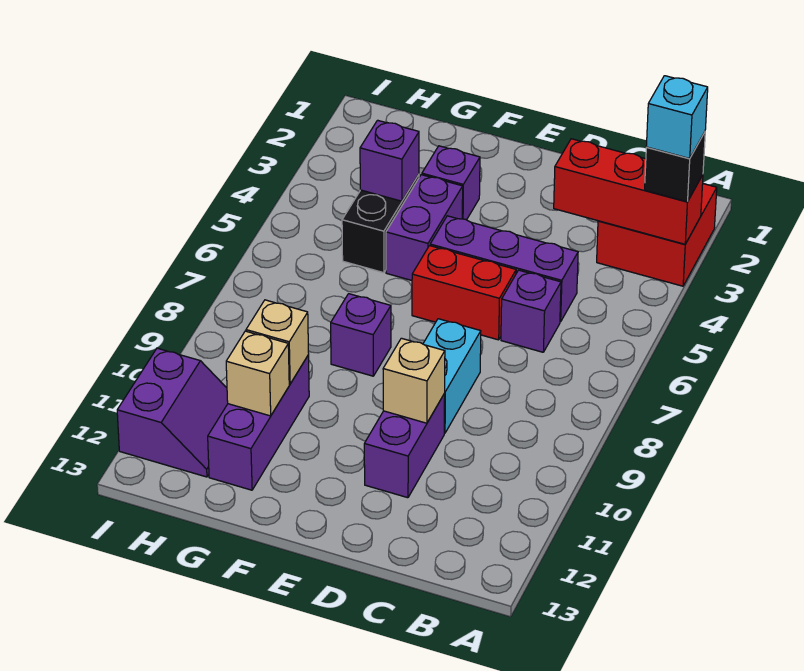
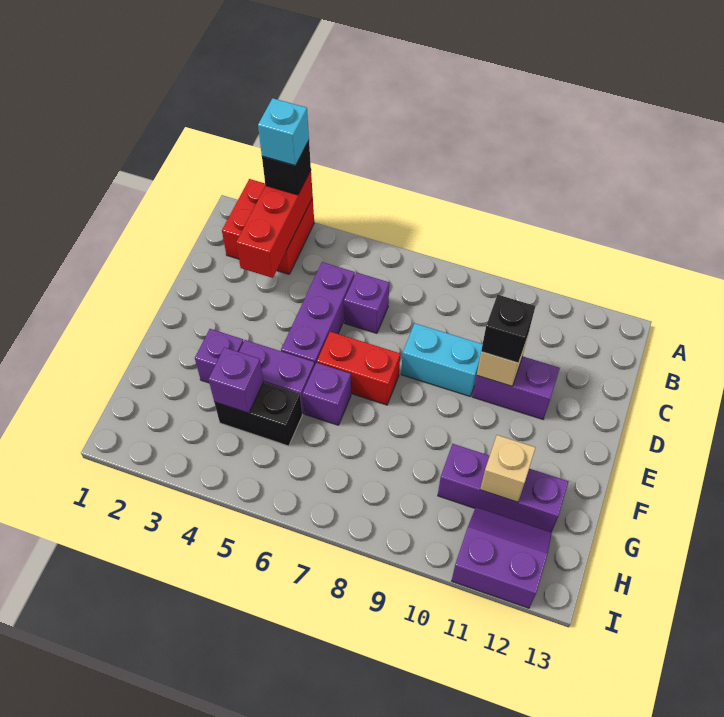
red 1x2 brick [412,246,516,340] -> red 1x2 brick turned to [317,332,400,405]
none -> black 1x1 brick [481,295,535,363]
purple 1x1 brick [331,294,391,376] -> purple 1x1 brick moved to [303,363,351,425]
tan 1x1 brick [246,300,309,384] -> none

